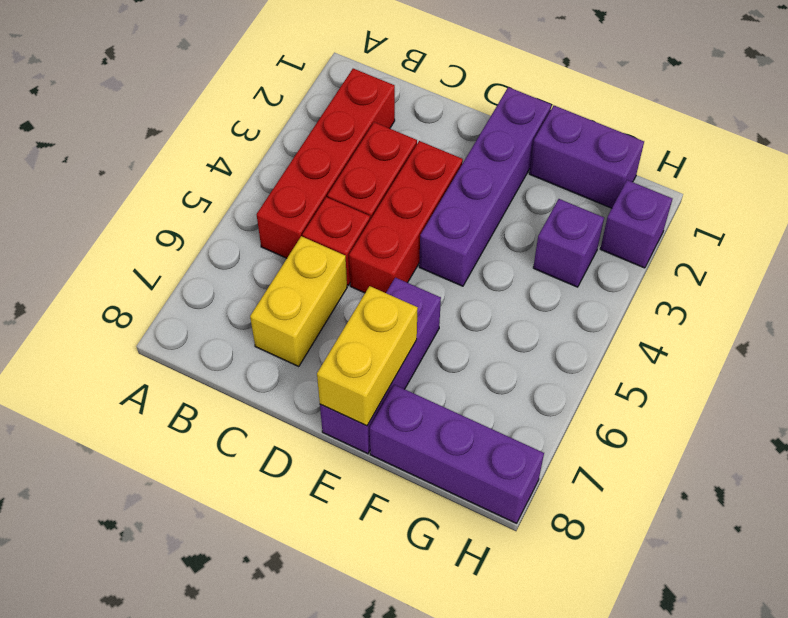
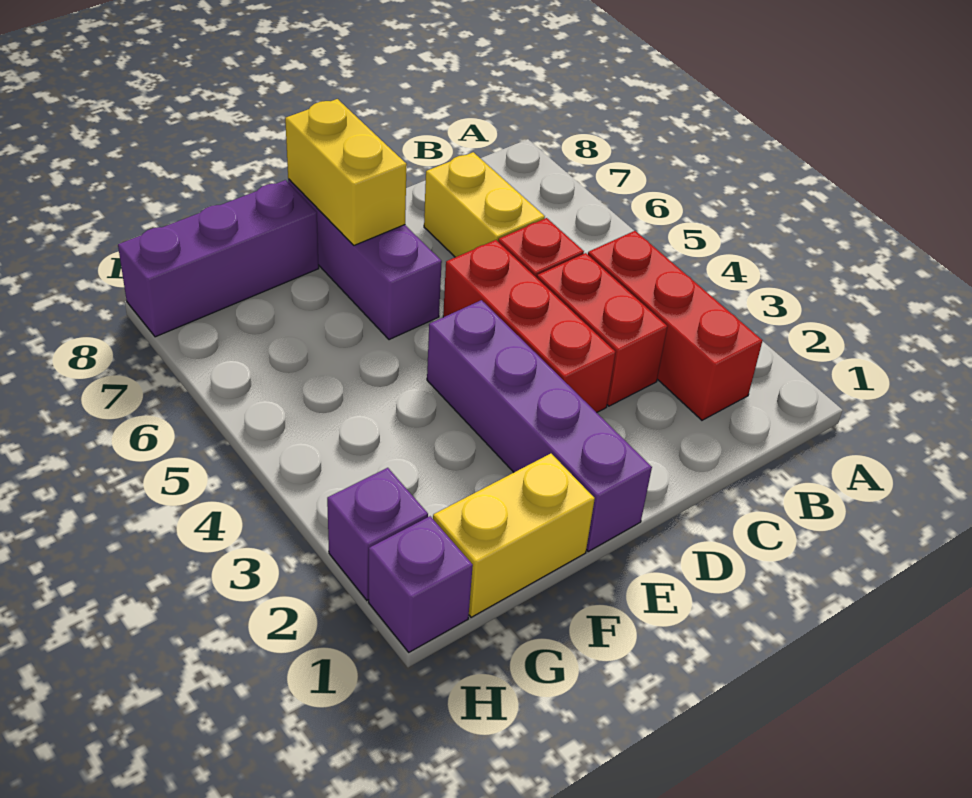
red 1x4 brick [257,69,395,258] -> red 1x3 brick [588,231,762,420]
purple 1x2 brick [529,106,644,208] -> yellow 1x2 brick [433,454,595,617]
purple 1x1 brick [533,199,604,287] -> purple 1x1 brick moved to [369,516,473,652]

